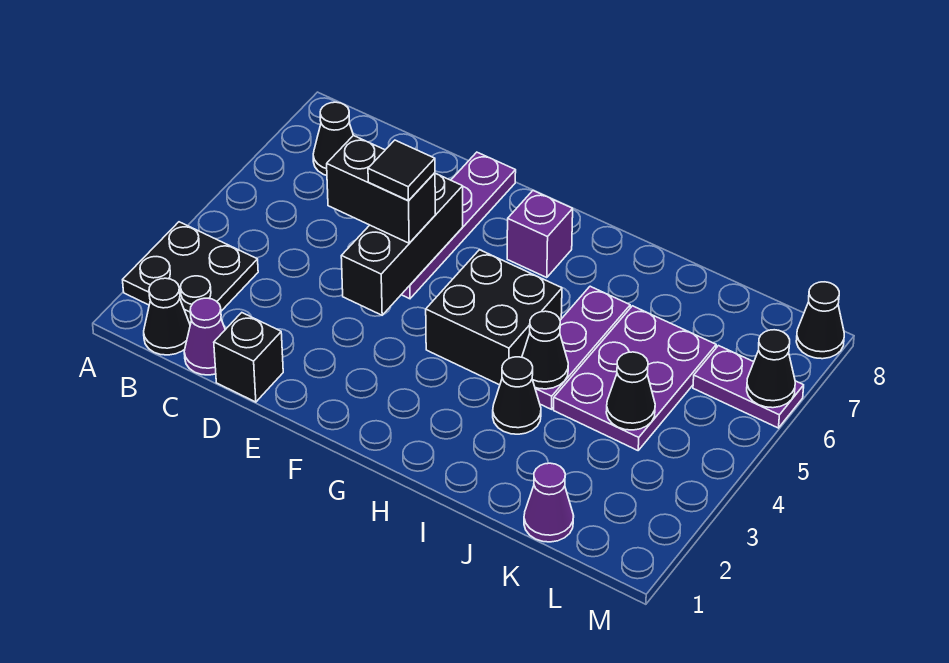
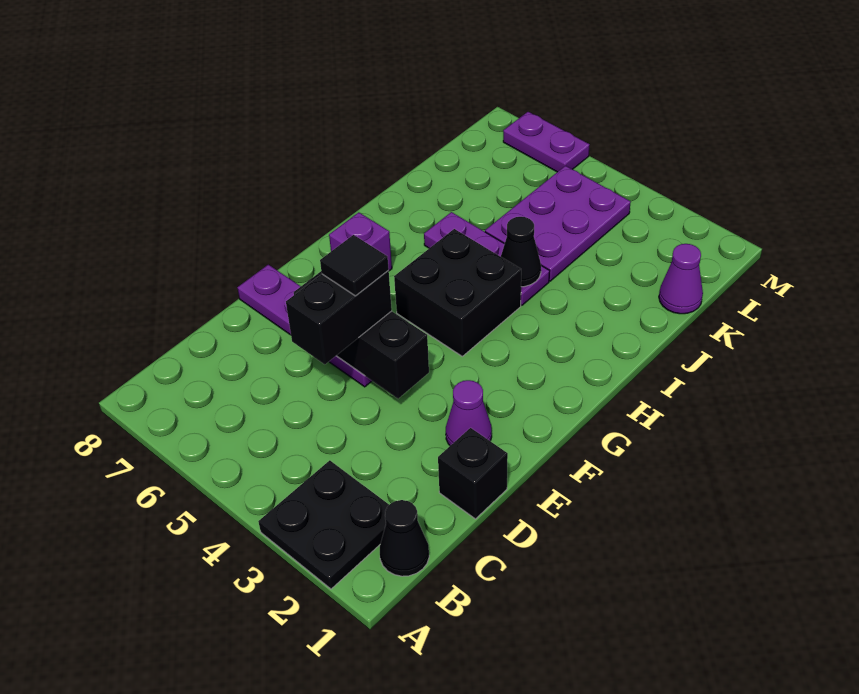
black 1x1 cone [313,102,353,175] -> none
purple 1x1 cone [184,298,225,375] -> purple 1x1 cone moved to [446,380,492,446]
black 1x1 cone [493,357,541,434] -> none
purple 2x3 plate [554,306,716,450] -> purple 2x3 plate turned to [485,166,631,281]
black 1x1 cone [606,352,655,430] -> none
purple 1x2 plate [693,346,804,428] -> purple 1x2 plate turned to [503,112,590,172]
black 1x1 cone [747,330,795,408] -> none
black 1x1 cone [796,282,844,359] -> none

